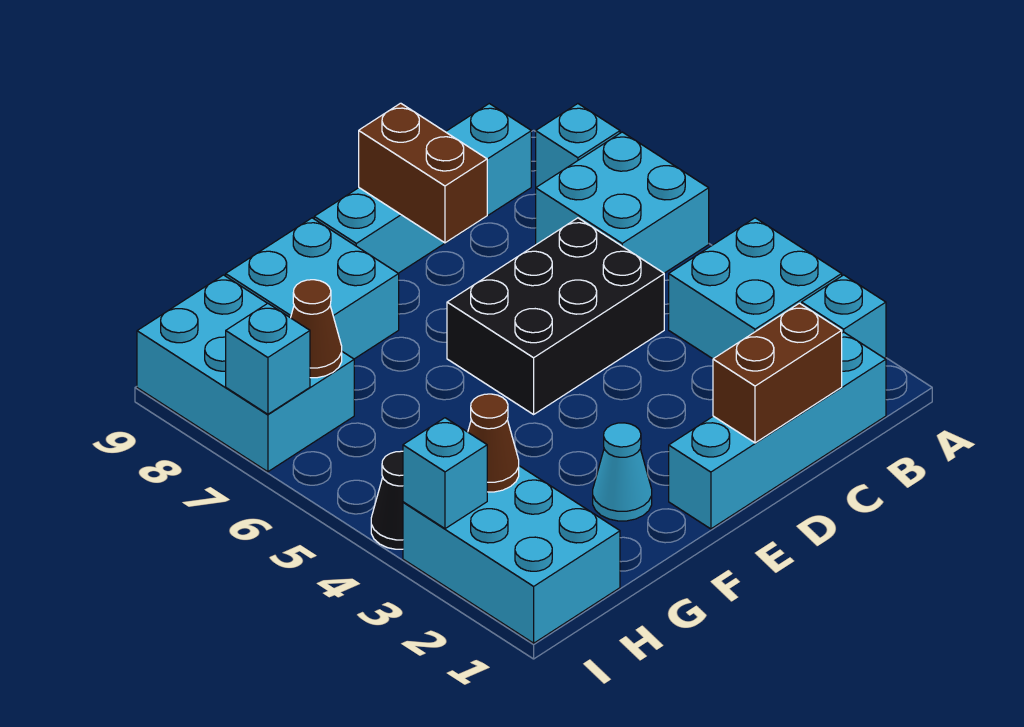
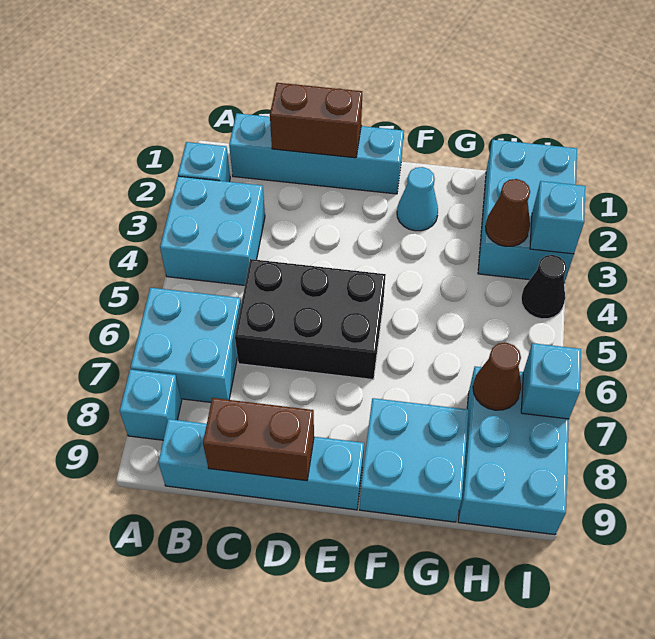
brown 1x2 brick [359,103,487,243] -> brown 1x2 brick turned to [203,398,314,481]

